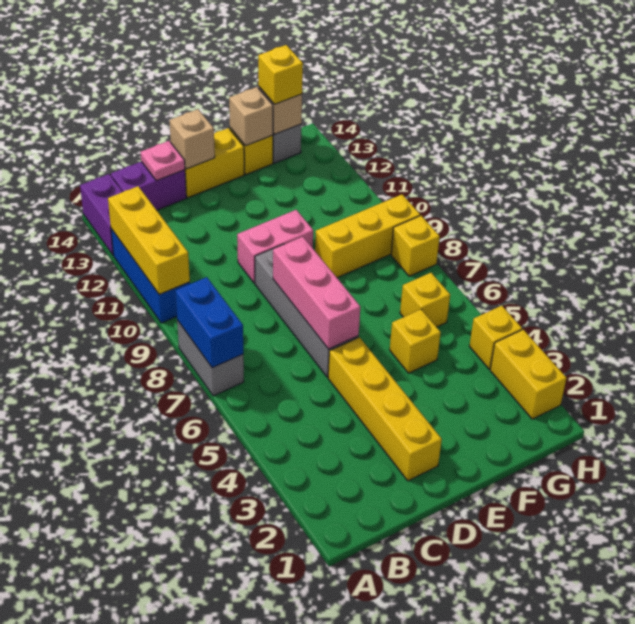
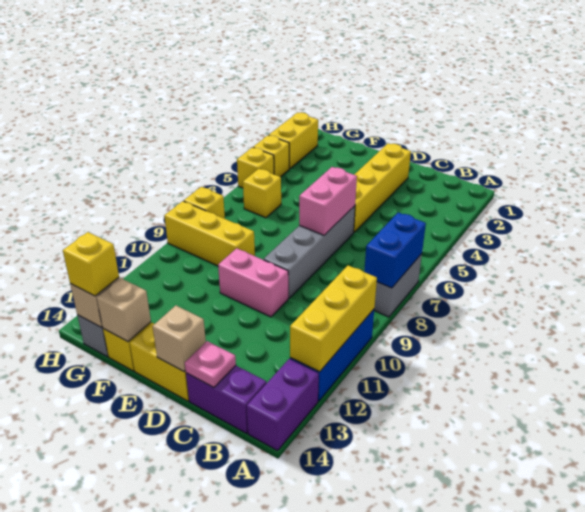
pink 1x3 brick [273,237,360,349] -> pink 1x2 brick [299,167,357,235]
yellow 1x1 brick [390,309,441,373] -> yellow 1x1 brick moved to [237,147,274,188]

